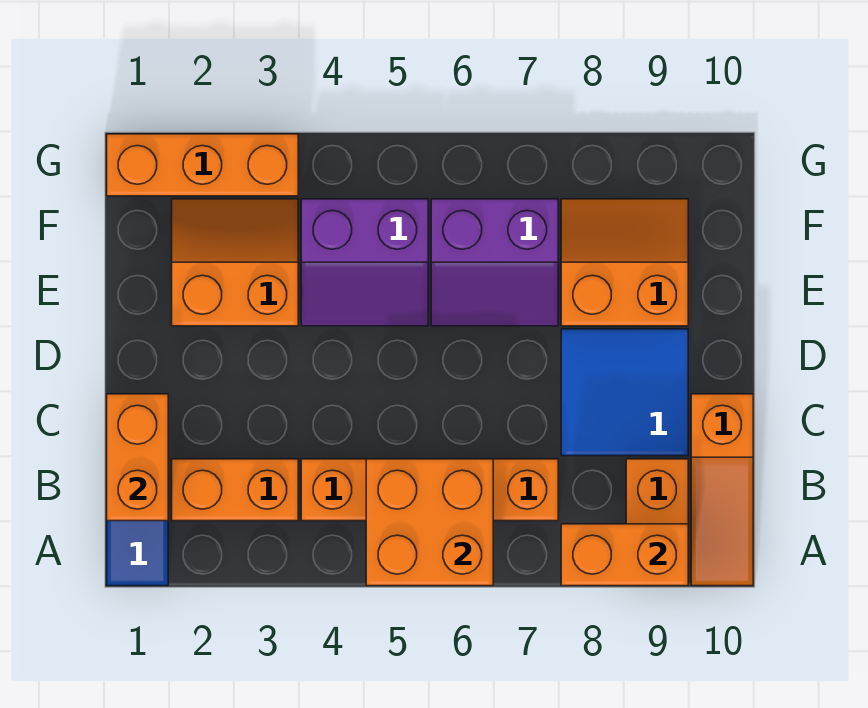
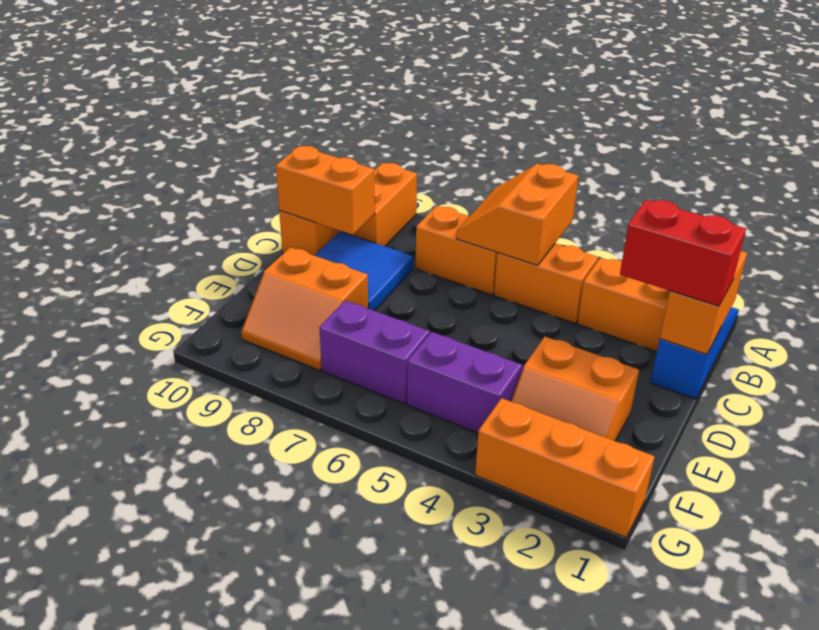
orange 2x2 brick [366,459,493,586] -> orange 2x2 slope [456,164,578,265]
orange 1x2 brick [561,524,688,586] -> orange 1x2 brick moved to [276,146,375,235]
none -> red 1x2 brick [620,200,746,306]

